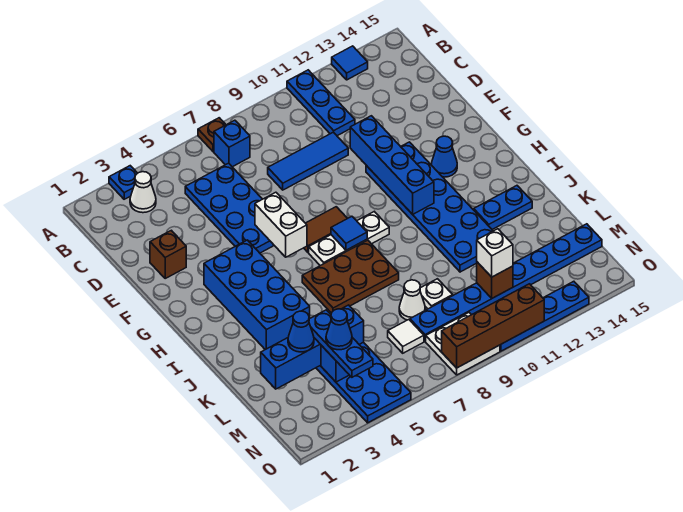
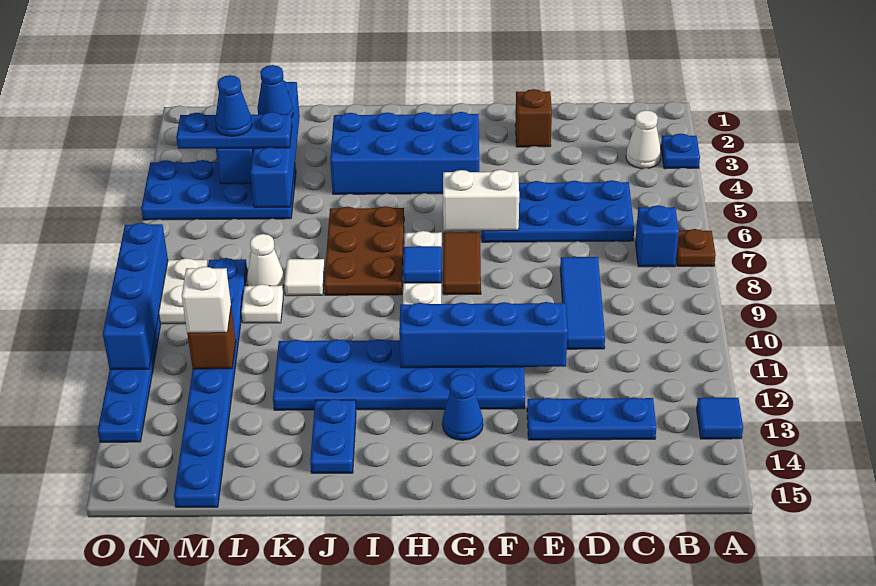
blue 1x3 plate [287,70,355,136] -> blue 1x3 plate moved to [527,397,656,440]
white 1x1 tile [388,320,424,353] -> white 1x1 tile moved to [284,259,325,296]
brown 1x4 brick [442,284,544,368] -> blue 1x4 brick [103,223,168,369]

